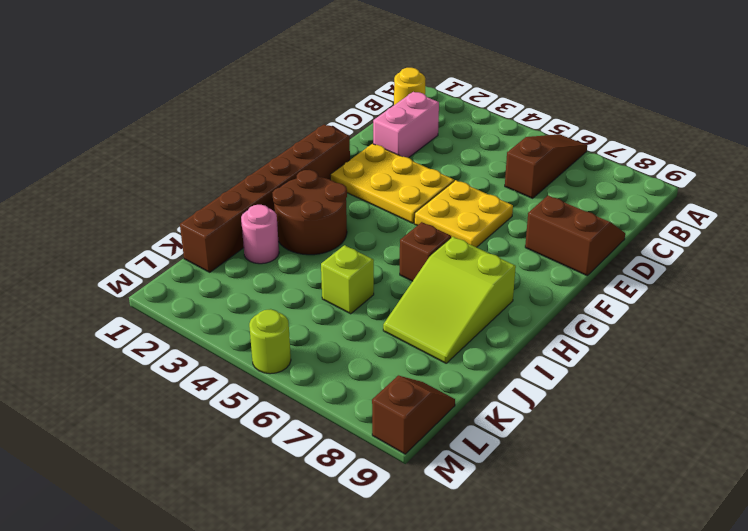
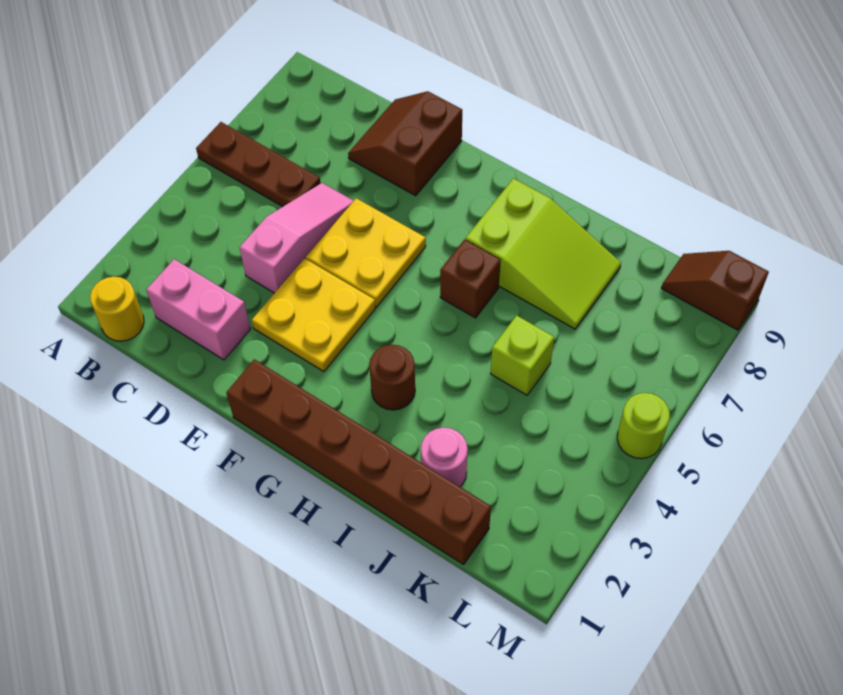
brown 1x3 slope [505,134,587,198] -> brown 1x3 plate [196,122,321,207]
none -> pink 1x3 slope [240,183,353,293]
yellow 2x3 plate [330,144,454,223] -> yellow 2x2 plate [252,258,376,372]
brown 2x2 round brick [272,170,347,255] -> brown 1x1 round brick [369,345,415,410]

